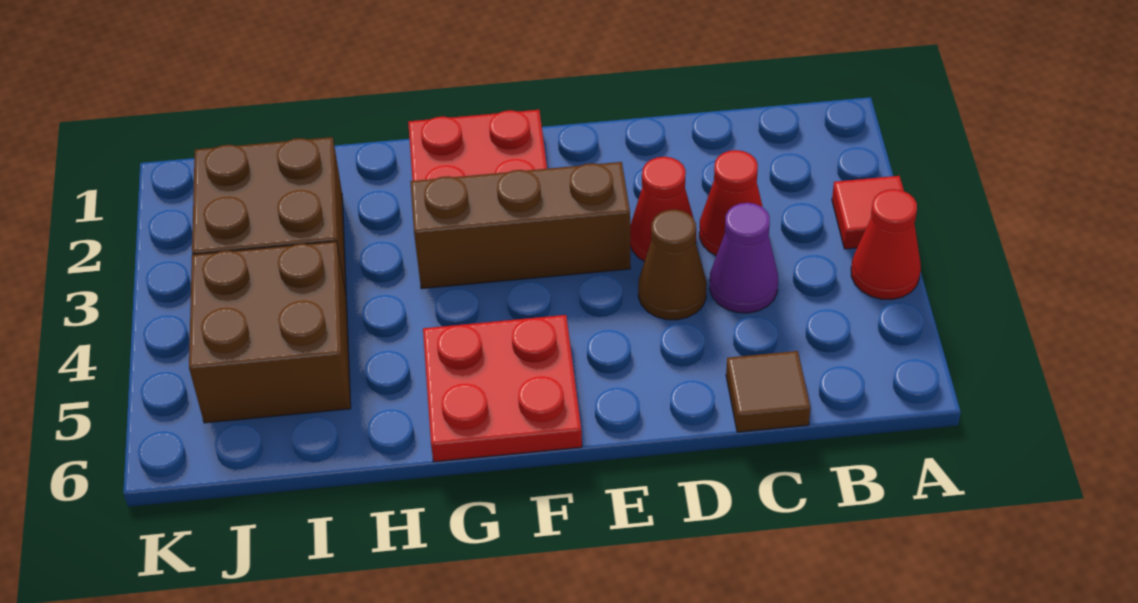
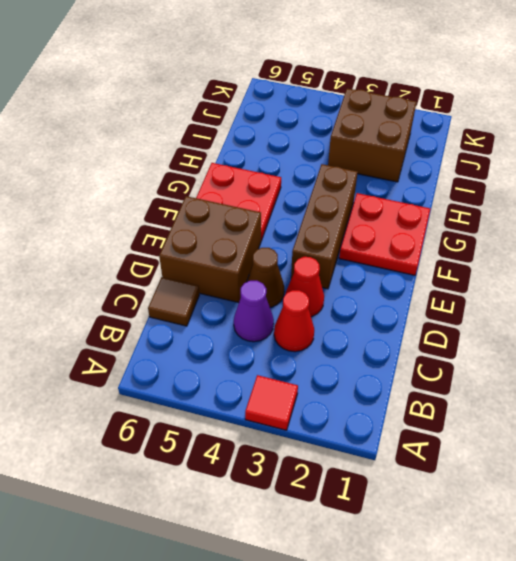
red 1x1 cone [851,189,921,299] -> none
brown 2x2 brick [189,241,351,423] -> brown 2x2 brick moved to [159,196,261,303]

